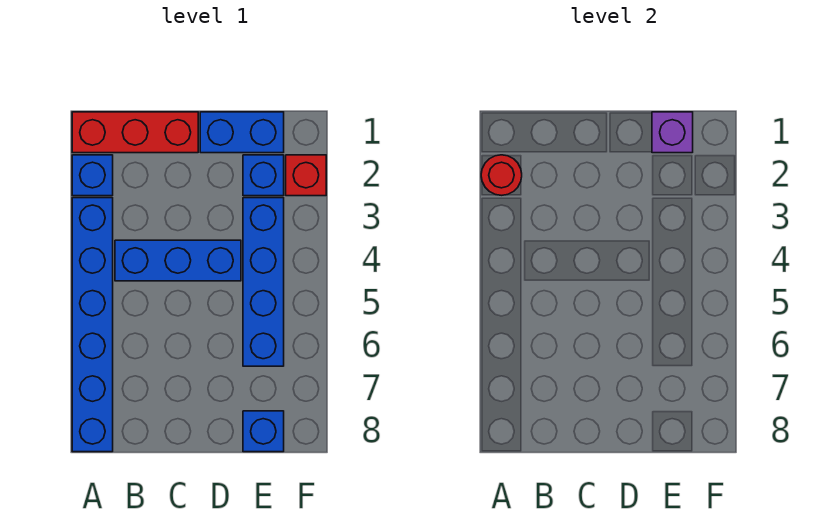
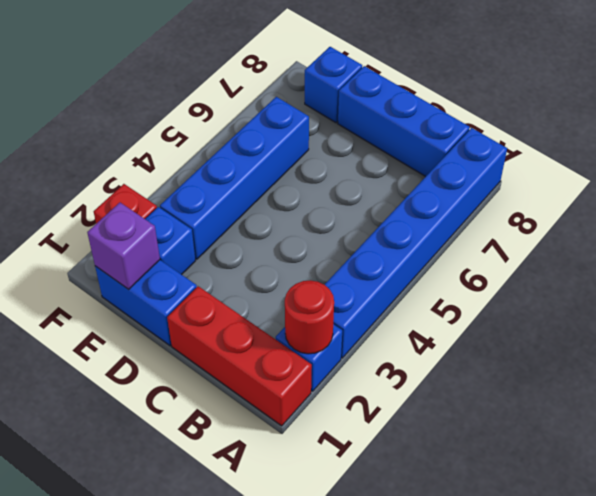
blue 1x3 brick [115,240,241,281] -> blue 1x3 brick moved to [338,66,470,177]

